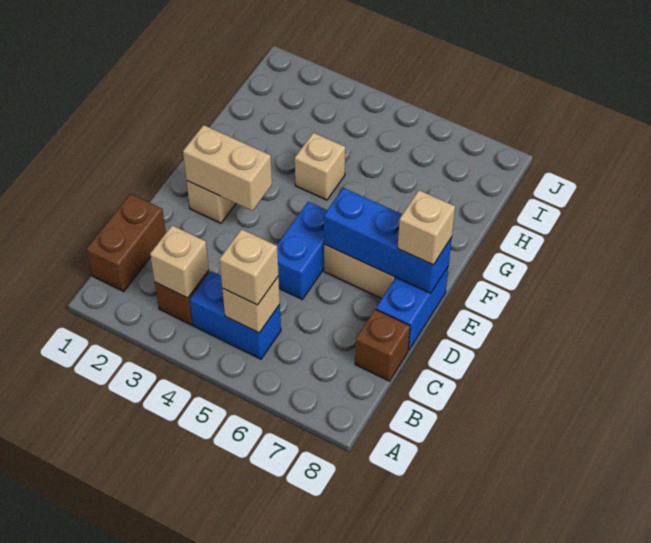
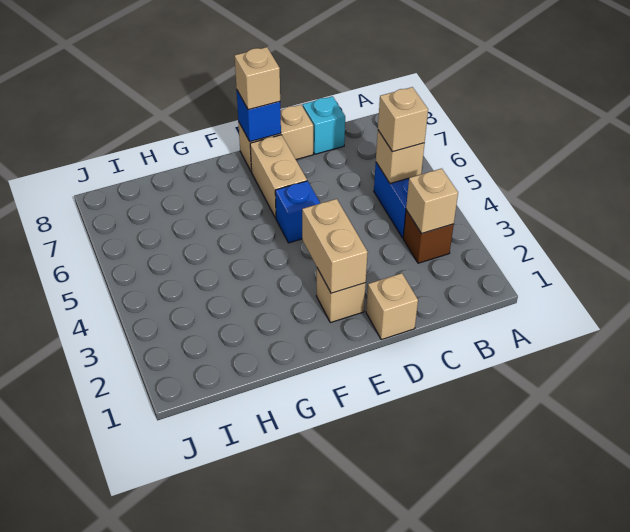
brown 1x2 brick [86,194,166,291] -> none
brown 1x1 brick [355,309,410,381] -> cyan 1x1 brick [303,96,345,154]
blue 1x2 brick [277,202,327,299] -> blue 1x1 brick [275,181,320,243]
blue 1x2 brick [376,266,449,350] -> tan 1x2 brick [238,105,313,172]
blue 1x3 brick [324,188,452,293] -> blue 1x1 brick [237,91,281,142]
tan 1x1 brick [295,133,345,200] -> tan 1x1 brick moved to [366,273,418,340]

